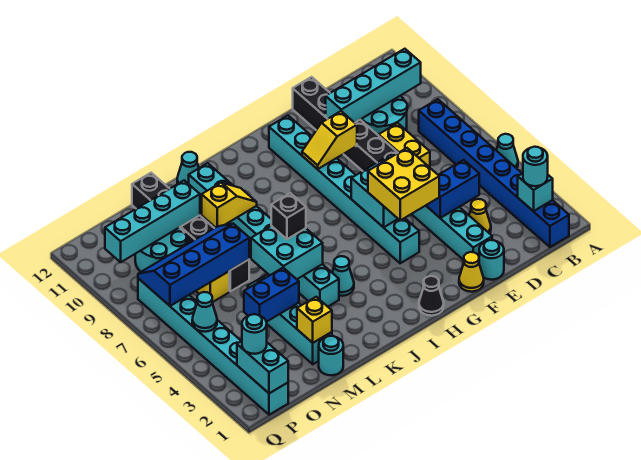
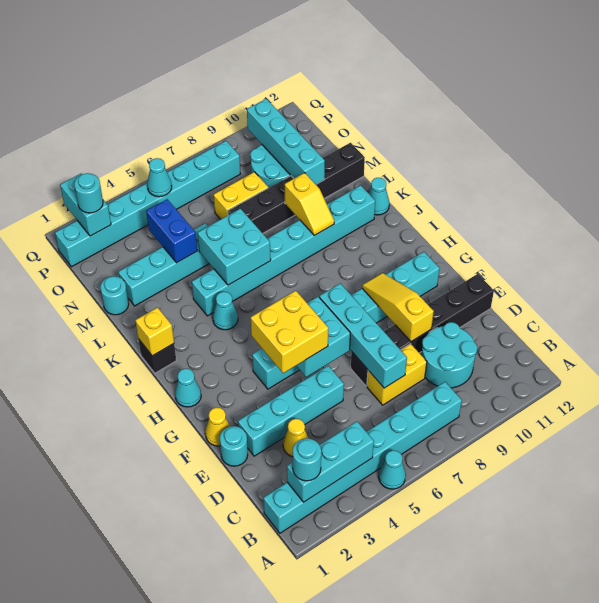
blue 1x8 brick [419,99,569,247] -> cyan 1x8 brick [263,382,462,533]
cyan 1x1 brick [518,174,553,211] -> cyan 1x3 brick [287,422,374,502]
cyan 1x4 brick [326,49,421,123] -> cyan 1x4 brick moved to [319,283,407,388]
blue 1x2 brick [426,160,479,218] -> none
yellow 1x2 slope [302,111,357,169] -> yellow 1x3 slope [362,273,434,342]
black 1x1 cone [419,276,444,316] -> cyan 1x1 cone [175,369,201,407]
black 1x1 brick [271,193,306,239] -> black 1x1 brick moved to [138,339,176,373]
yellow 1x1 brick [297,297,332,343] -> yellow 1x1 brick moved to [135,308,174,356]
blue 2x4 slope [138,224,249,306] -> none
cyan 1x2 brick [237,341,288,393] -> cyan 1x2 brick turned to [60,173,111,236]

